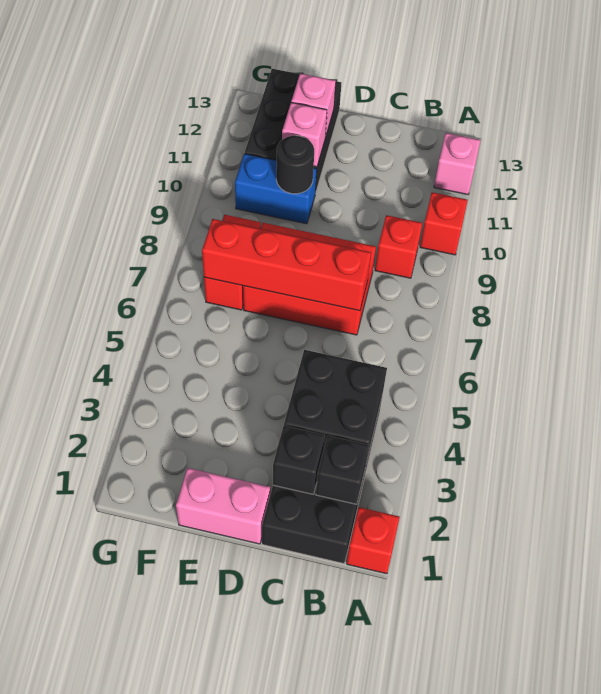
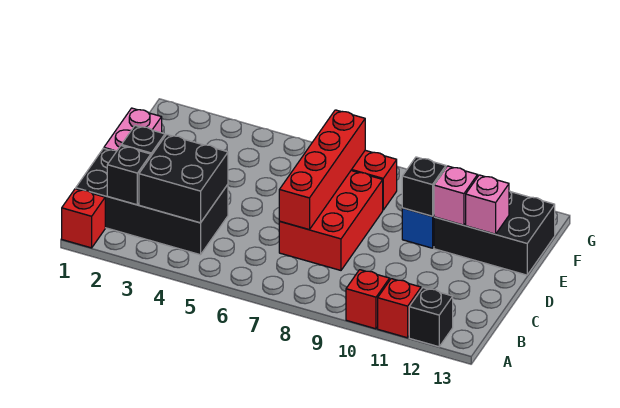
pink 1x1 brick [434,133,481,195] -> black 1x1 brick [409,288,453,347]
red 1x1 brick [375,215,422,278] -> red 1x1 brick moved to [378,279,421,338]
black 1x1 round brick [276,136,314,194] -> black 1x1 brick [402,157,446,216]

